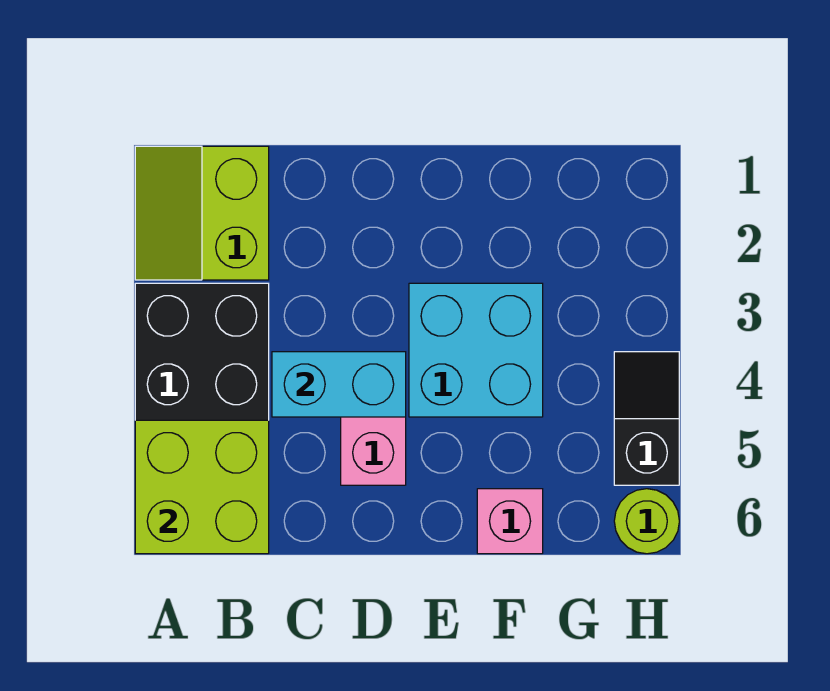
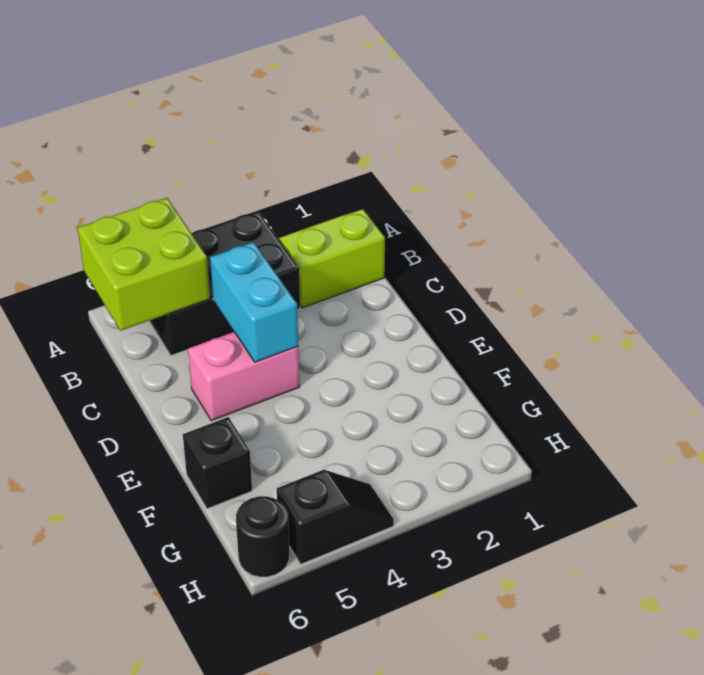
cyan 2x2 brick [409,283,543,417] -> none
pink 1x1 brick [477,489,543,554] -> black 1x1 brick [183,417,252,509]
lime 1x1 round brick [614,489,679,554] -> black 1x1 round brick [236,496,289,577]

